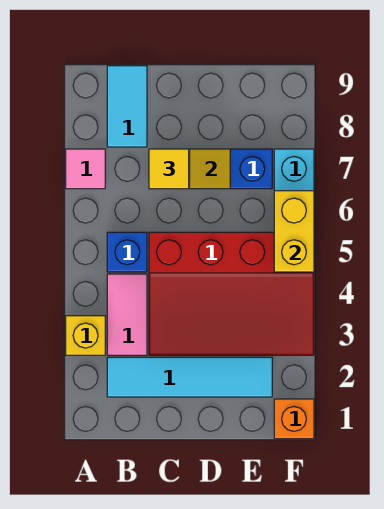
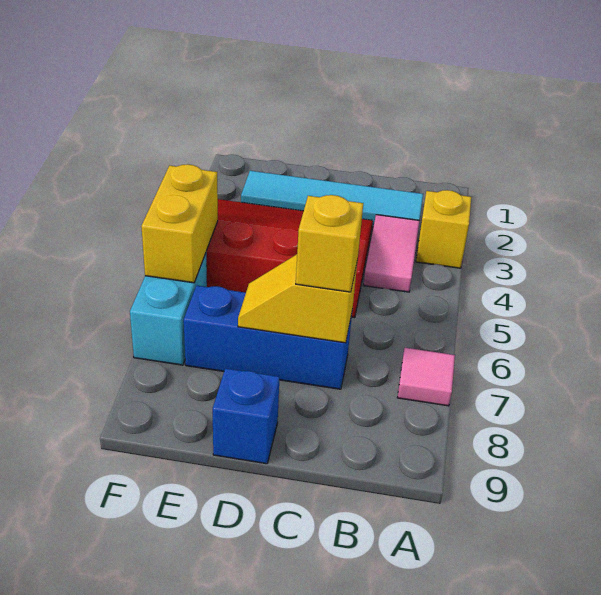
blue 1x1 brick [107,232,147,272] -> blue 1x1 brick moved to [213,368,280,464]
cyan 1x2 tile [107,66,147,147] -> none
yellow 1x1 tile [149,149,189,189] -> yellow 1x1 brick [296,195,363,292]
orange 1x1 brick [274,399,314,439] -> none

